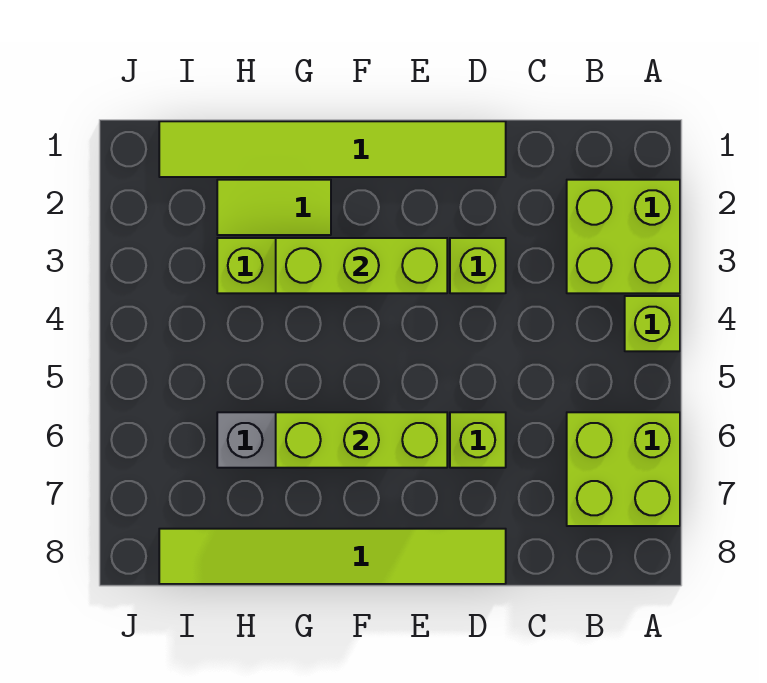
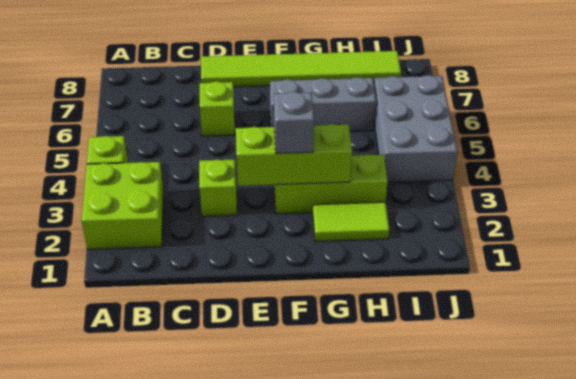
lime 2x2 brick [567,412,680,526] -> none
lime 1x6 tile [159,121,506,177] -> none
lime 1x3 brick [276,412,447,468] -> none
none -> grey 1x1 brick [274,92,314,153]
none -> grey 2x3 brick [374,75,457,182]

